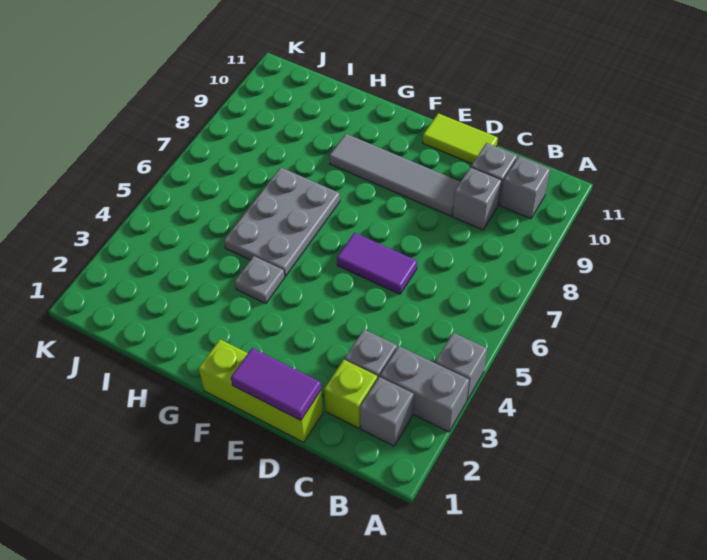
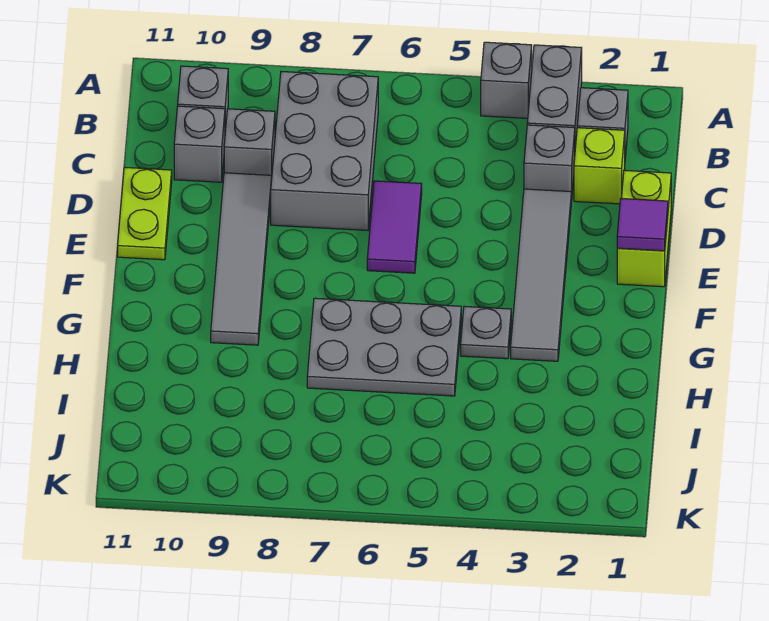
none -> grey 2x3 brick [271,72,378,230]
lime 1x3 brick [199,339,323,442] -> lime 1x2 brick [617,170,671,287]
purple 1x2 tile [231,348,321,420] -> purple 1x1 tile [617,199,668,251]
none -> grey 1x4 tile [511,189,571,361]
lime 1x2 tile [423,113,498,164] -> lime 1x2 plate [118,167,172,260]

